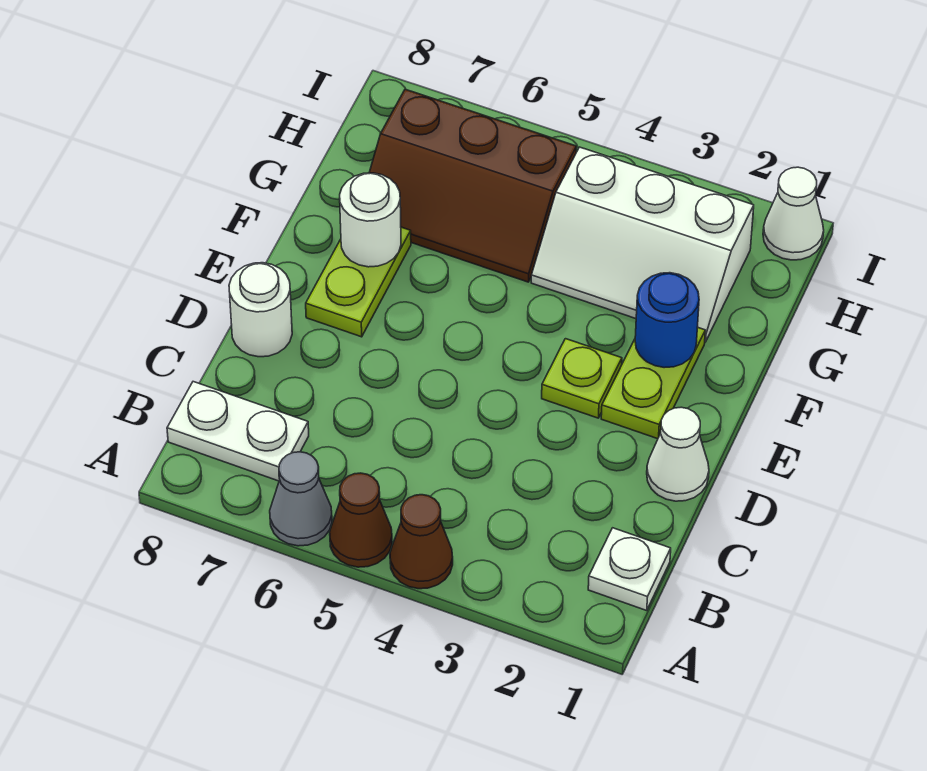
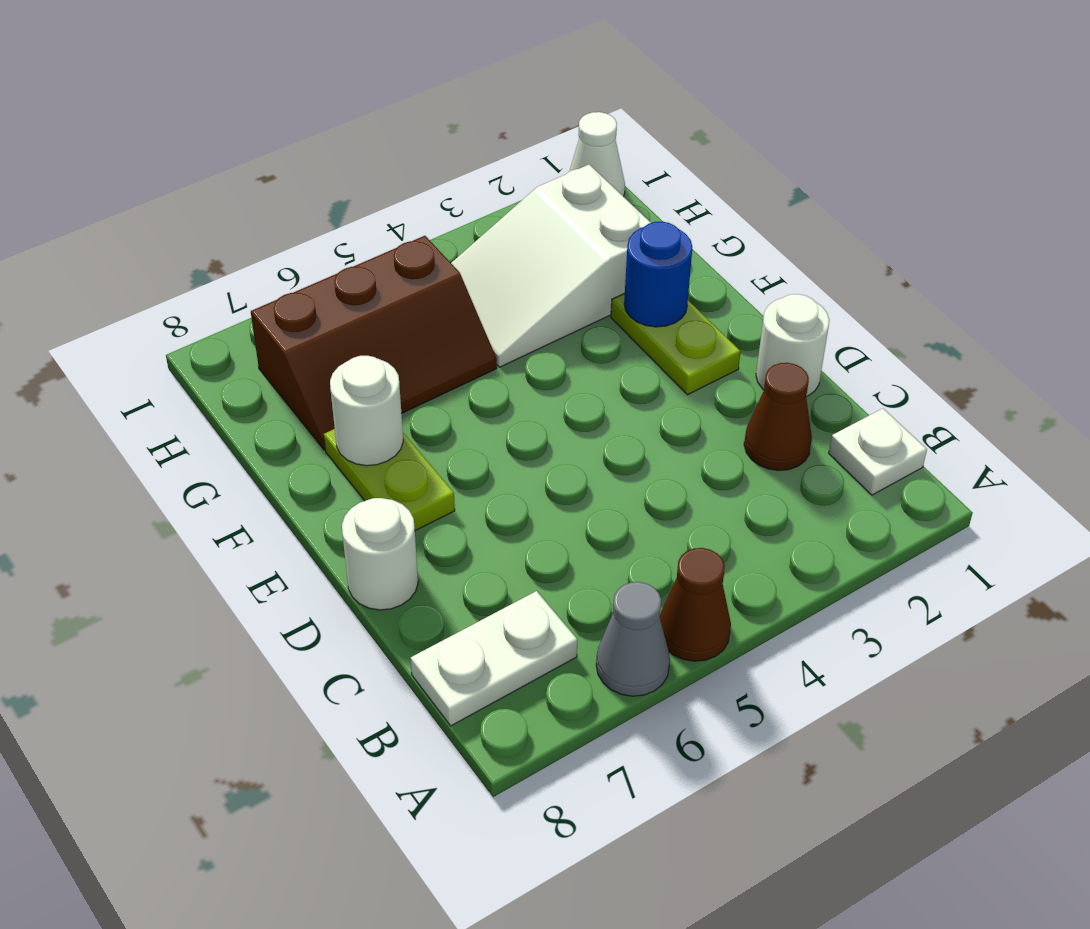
brown 1x1 cone [390,495,453,589] -> brown 1x1 cone moved to [744,363,812,471]
white 1x1 cone [647,407,709,501] -> white 1x1 round brick [756,294,829,396]
lime 1x1 plate [542,339,622,418] -> none
white 2x3 slope [531,147,754,342] -> white 2x3 slope turned to [451,165,651,367]

